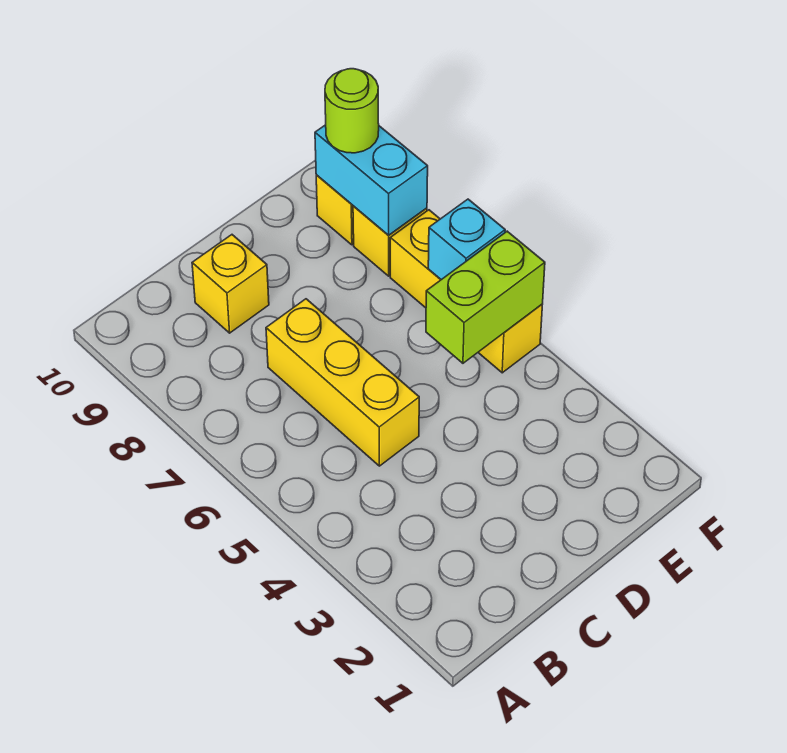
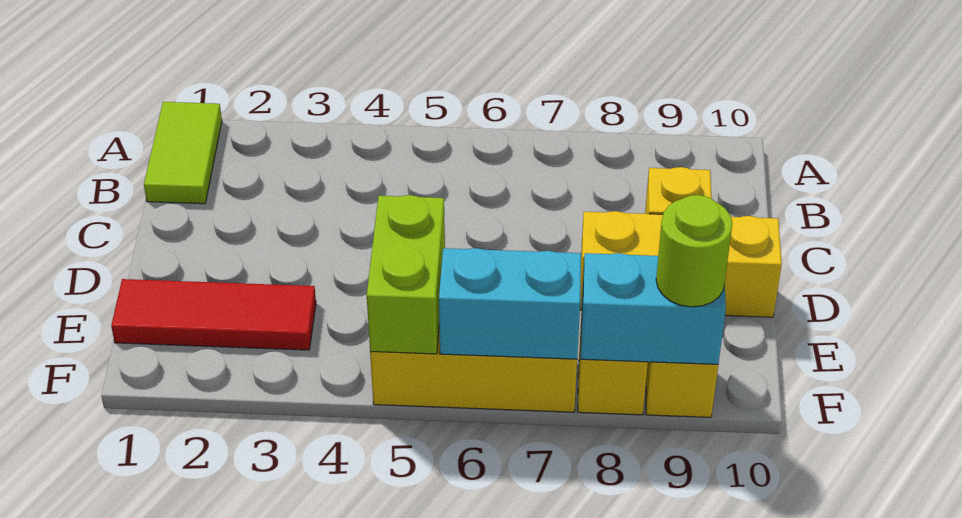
none -> lime 1x2 tile [144,102,222,204]
yellow 1x3 brick [266,299,419,466] -> yellow 1x3 brick moved to [580,211,782,317]
none -> red 1x3 tile [111,279,316,350]
cyan 1x1 brick [428,199,505,280] -> cyan 1x2 brick [439,248,581,359]

